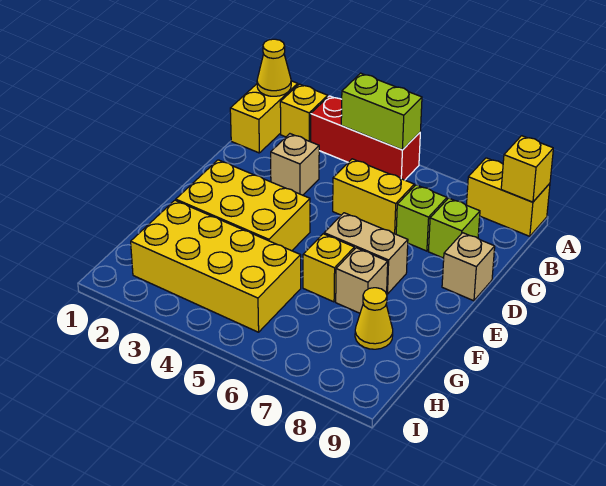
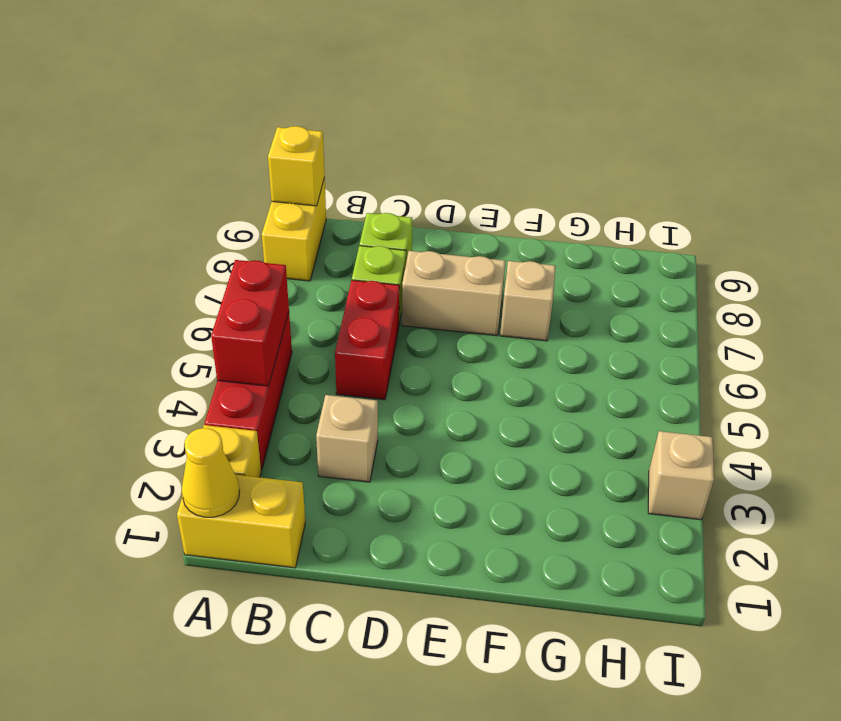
lime 1x2 brick [341,73,422,150] -> red 1x2 brick [211,260,289,386]
yellow 1x2 brick [333,159,414,234] -> red 1x2 brick [335,280,400,400]
tan 1x1 brick [442,233,495,301] -> tan 1x1 brick moved to [648,431,714,520]
yellow 2x3 brick [176,160,310,251] -> none
tan 1x2 brick [324,213,408,294] -> tan 1x2 brick turned to [402,251,505,336]
yellow 1x1 brick [303,234,354,302] -> none
yellow 2x4 brick [131,200,301,332] -> none
yellow 1x1 cone [355,288,393,349] -> none

